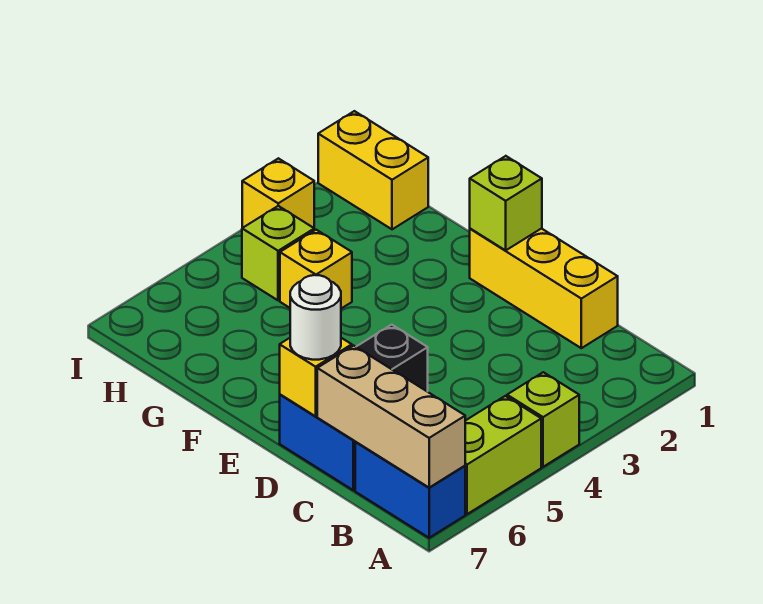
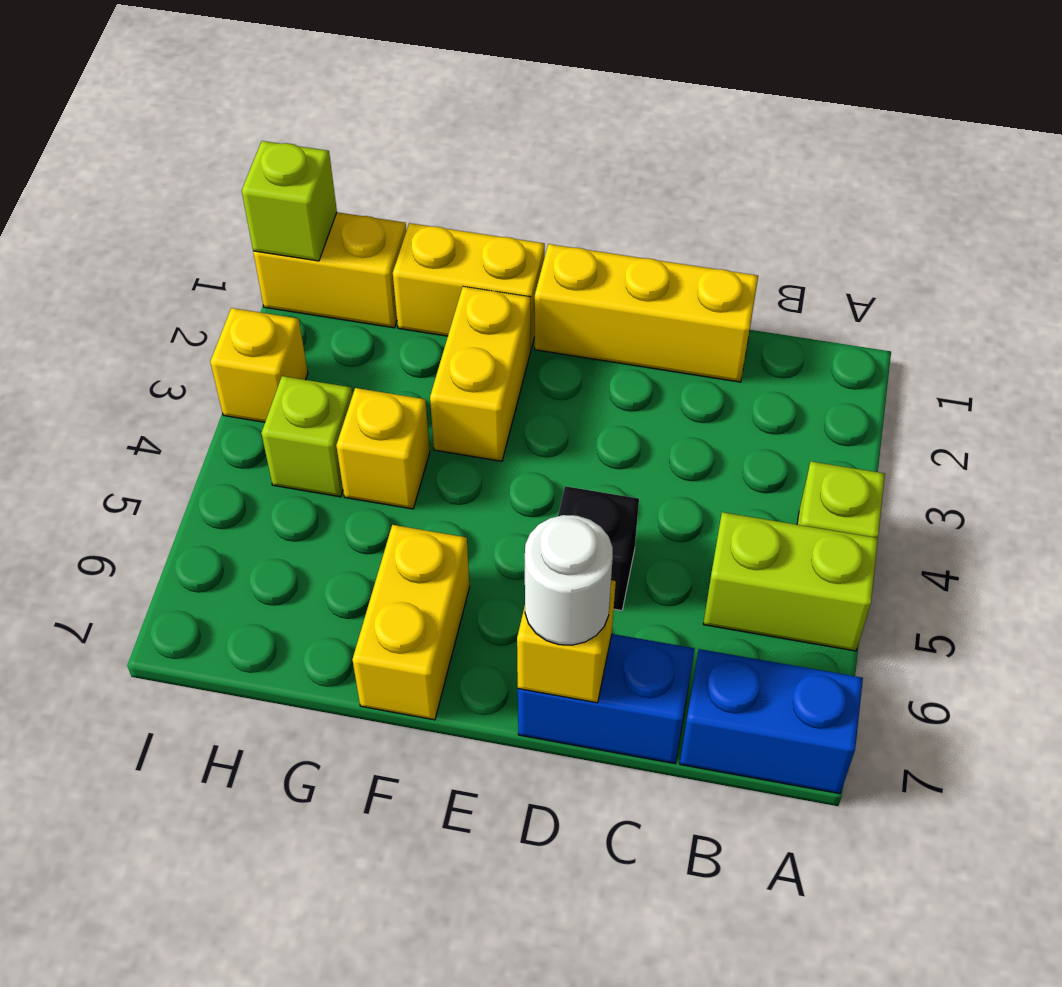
lime 1x2 brick [465,396,541,514] -> lime 1x2 brick turned to [703,512,878,651]
tan 1x3 brick [317,346,465,487] -> none
lime 1x1 brick [470,156,542,250] -> lime 1x1 brick moved to [242,141,337,261]
none -> yellow 1x2 brick [393,223,545,348]
none -> yellow 1x2 brick [430,287,531,461]
none -> yellow 1x2 brick [352,525,469,720]

